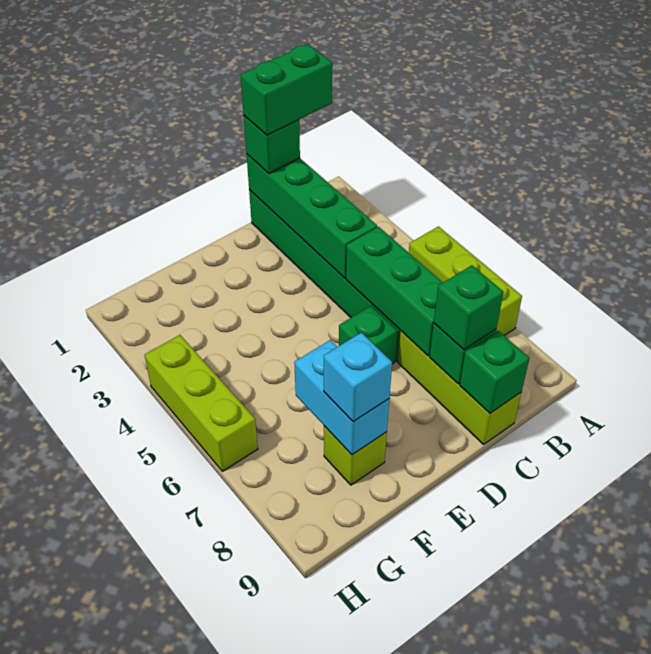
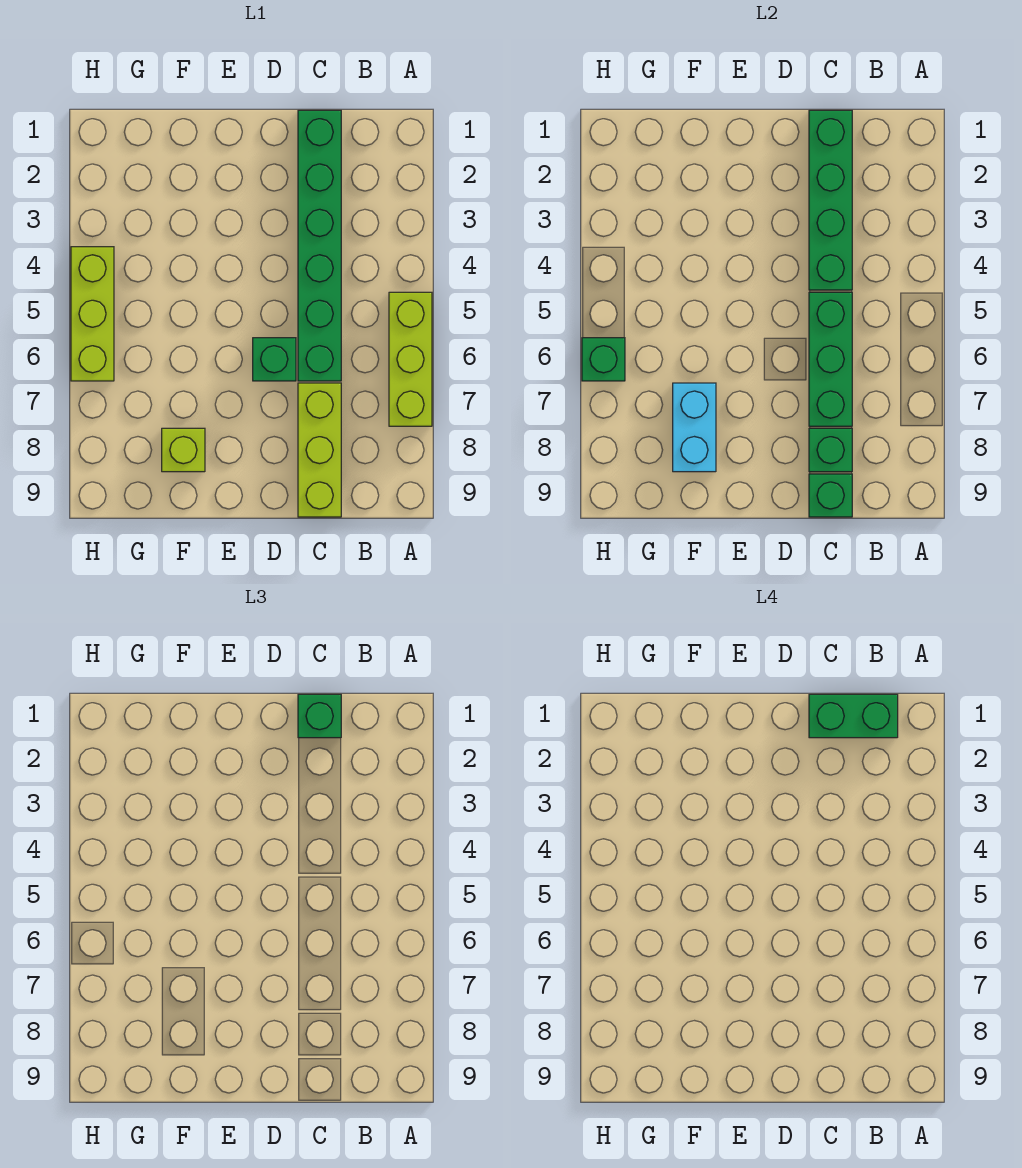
green 1x1 brick [434,265,503,350] -> green 1x1 brick moved to [582,338,625,381]
cyan 1x1 brick [324,333,392,422] -> none

